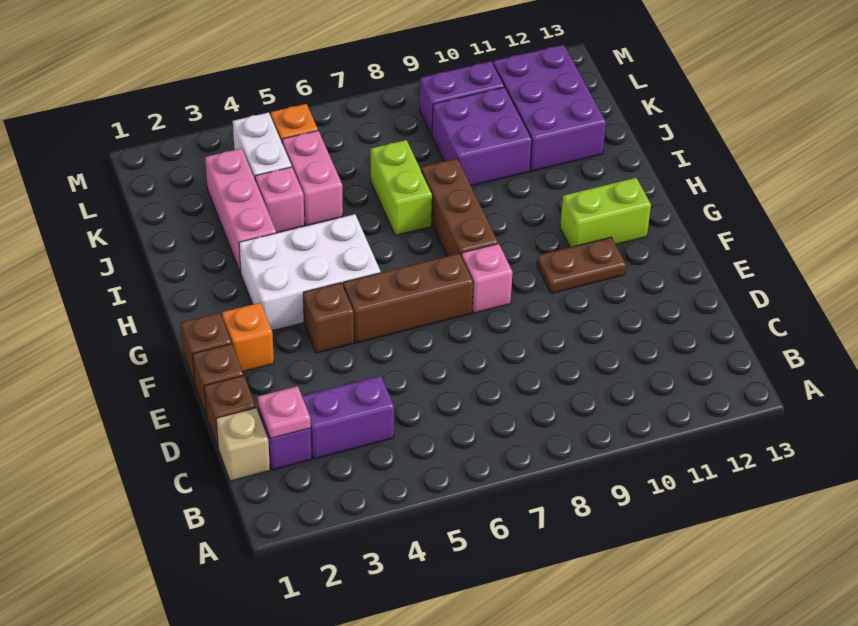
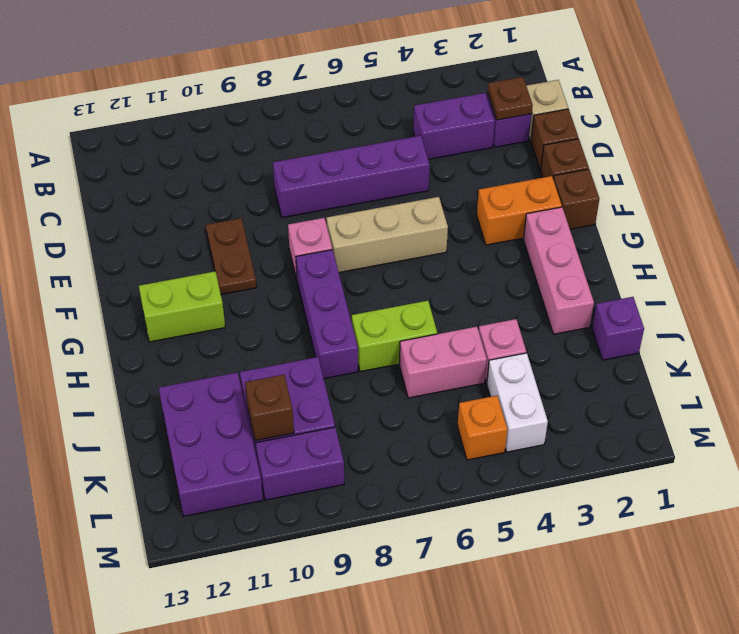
pink 1x1 plate [258,386,311,438] -> brown 1x1 plate [488,77,533,120]
none -> purple 1x4 brick [273,136,430,218]
orange 1x1 brick [222,303,274,372] -> orange 1x2 brick [477,176,562,245]
brown 1x1 brick [303,283,354,353] -> brown 1x1 brick moved to [245,375,294,441]
brown 1x3 brick [343,253,473,343] -> tan 1x3 brick [326,197,448,272]
brown 1x2 plate [537,237,626,294] -> brown 1x2 plate turned to [206,218,257,295]
white 2x3 brick [239,214,381,331] -> none
brown 1x3 brick [421,159,498,256] -> purple 1x3 brick [296,250,358,379]
pink 1x3 brick [205,148,276,273] -> pink 1x3 brick moved to [523,207,594,334]
lime 1x2 brick [371,140,432,235] -> lime 1x2 brick turned to [352,301,437,372]
none -> purple 1x1 brick [592,297,644,360]
pink 1x2 brick [282,131,343,226] -> pink 1x2 brick turned to [399,327,487,398]

